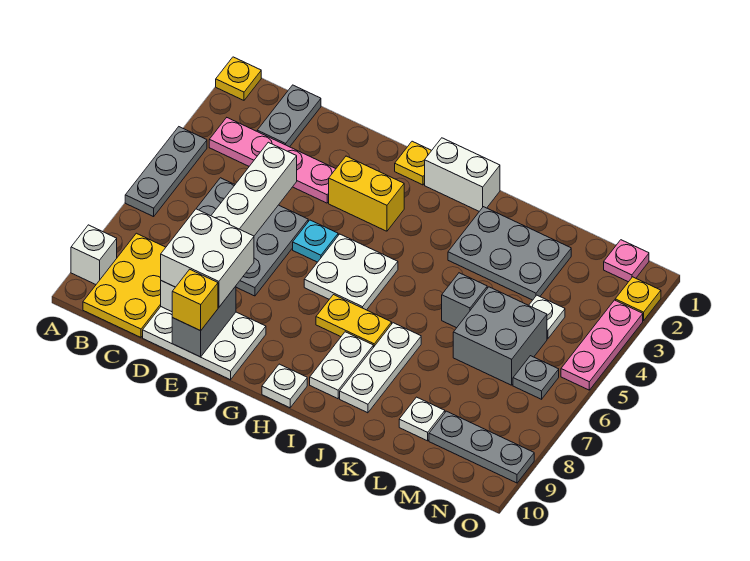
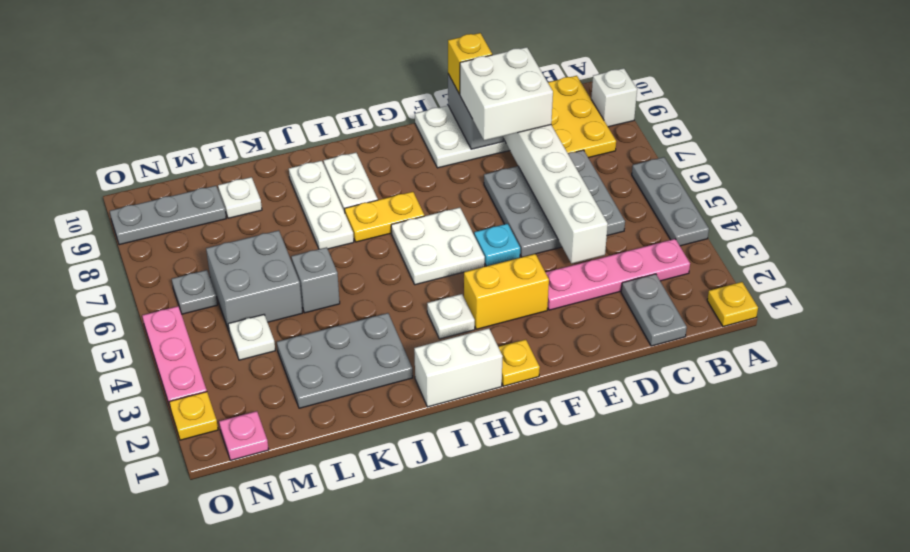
white 1x1 plate [262,364,307,408] -> white 1x1 plate moved to [427,294,475,339]

